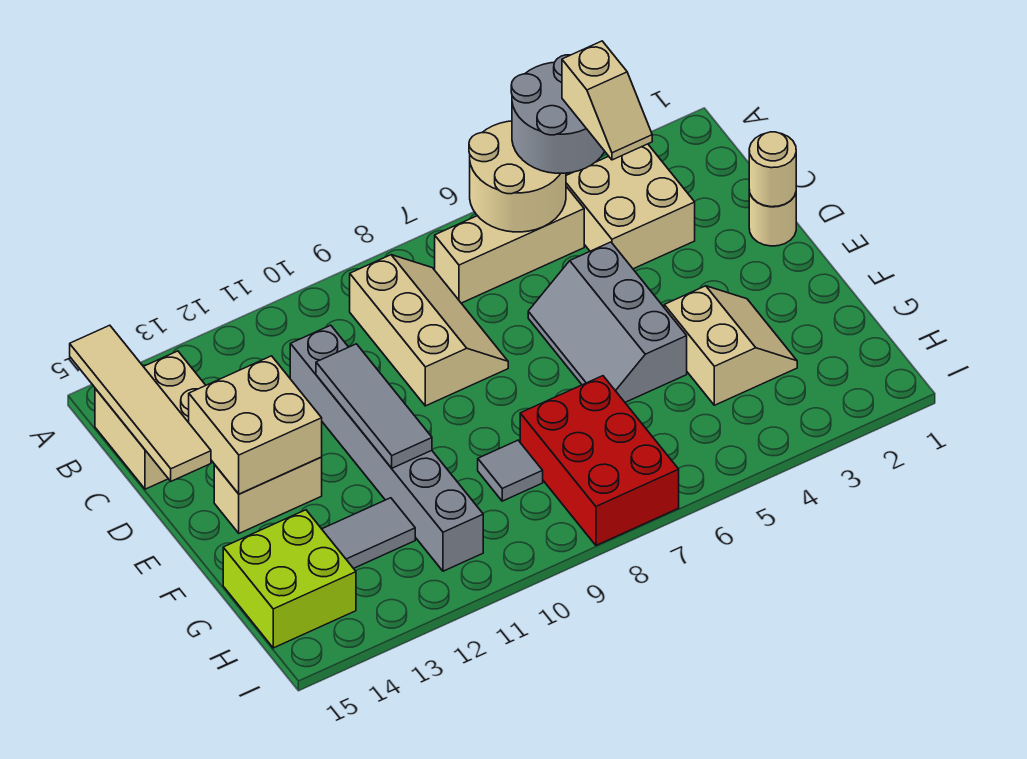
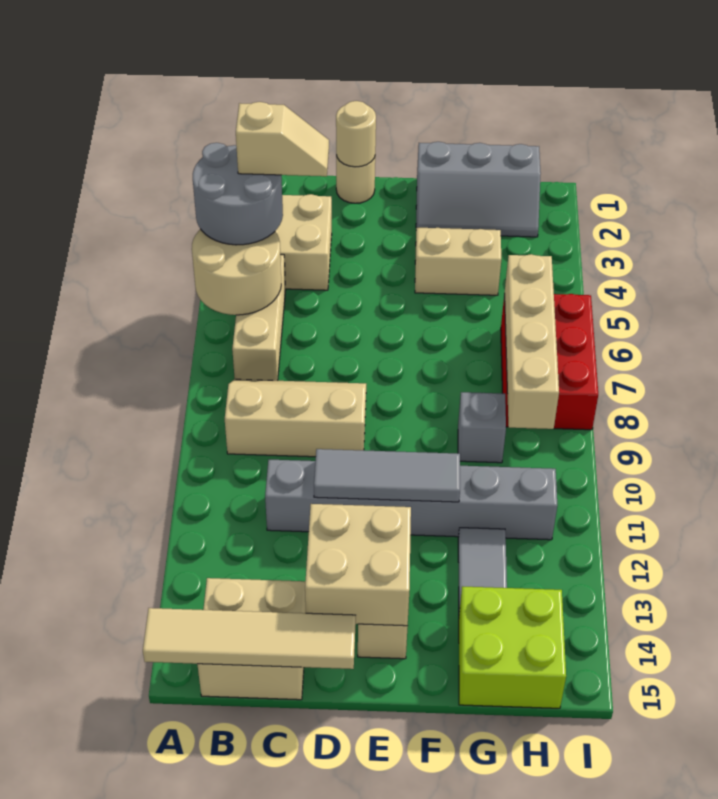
grey 2x3 slope [528,242,687,402] -> grey 2x3 slope moved to [416,142,541,237]
red 2x3 brick [520,376,679,545] -> red 2x3 brick turned to [501,293,598,430]
grey 1x1 tile [478,440,543,501] -> grey 1x1 brick [458,392,506,463]
none -> tan 1x4 brick [505,254,559,429]

